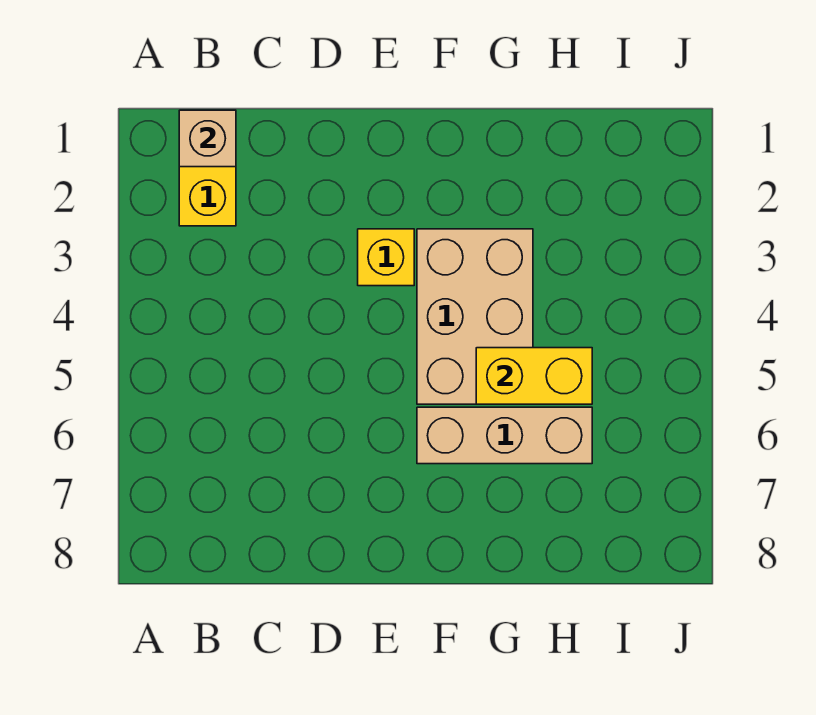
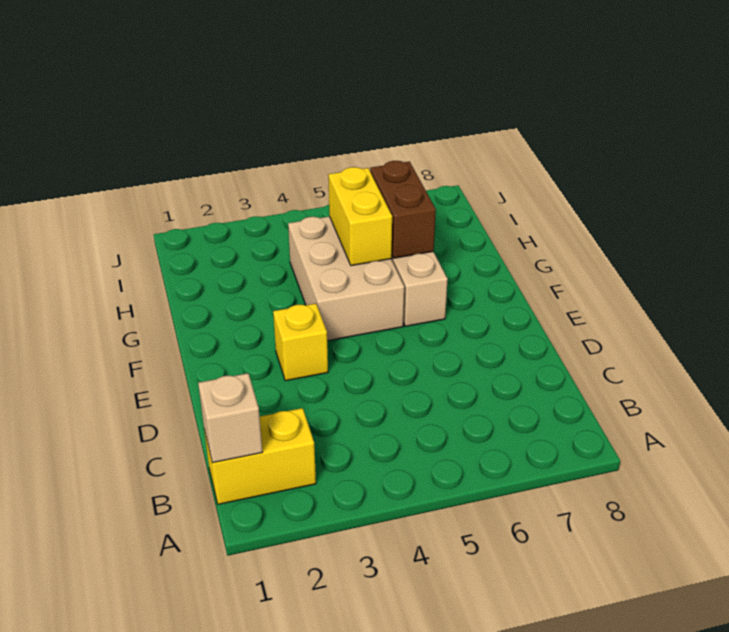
tan 2x3 brick [417,229,533,404] -> tan 2x3 brick turned to [288,216,404,341]
none -> brown 1x2 brick [370,161,436,258]

